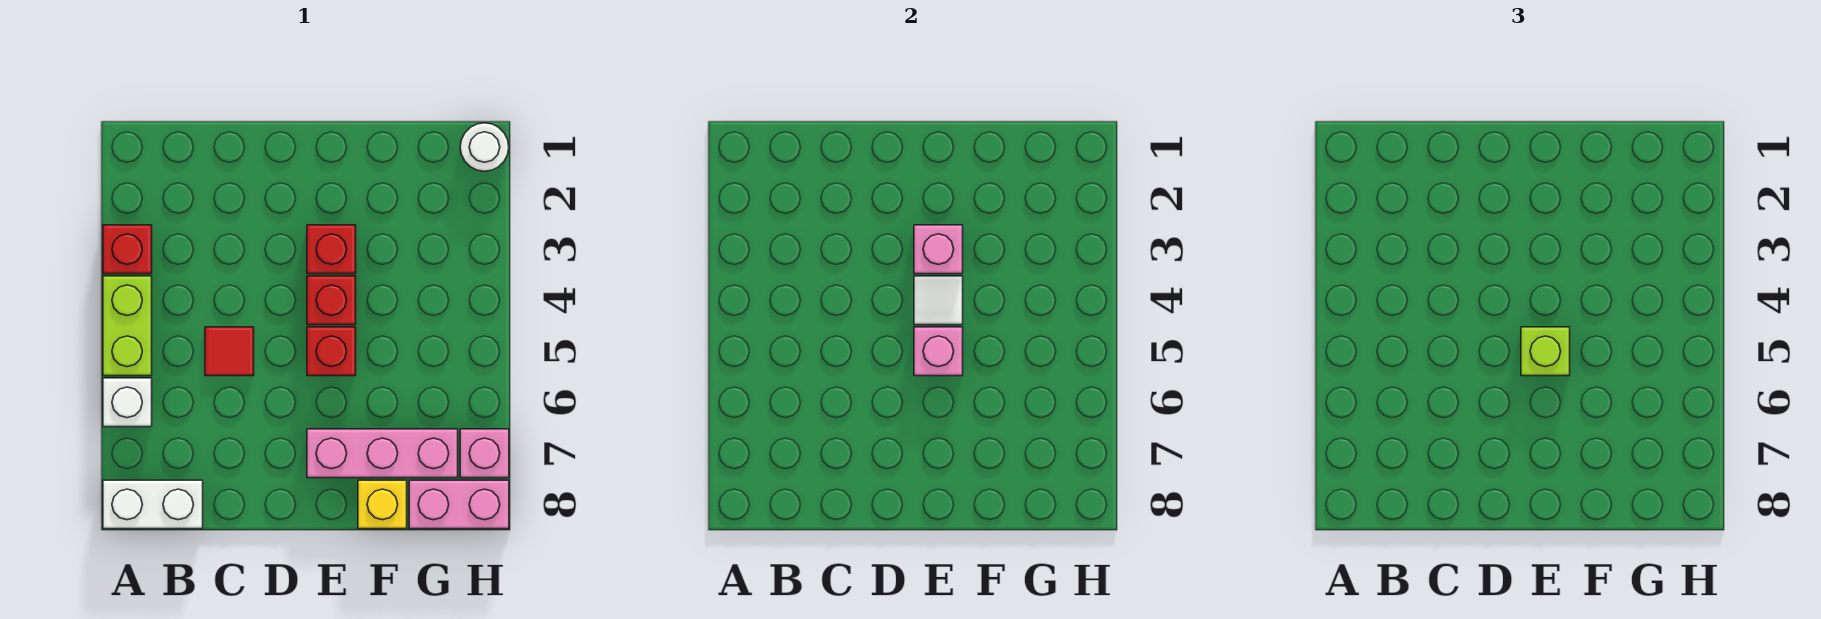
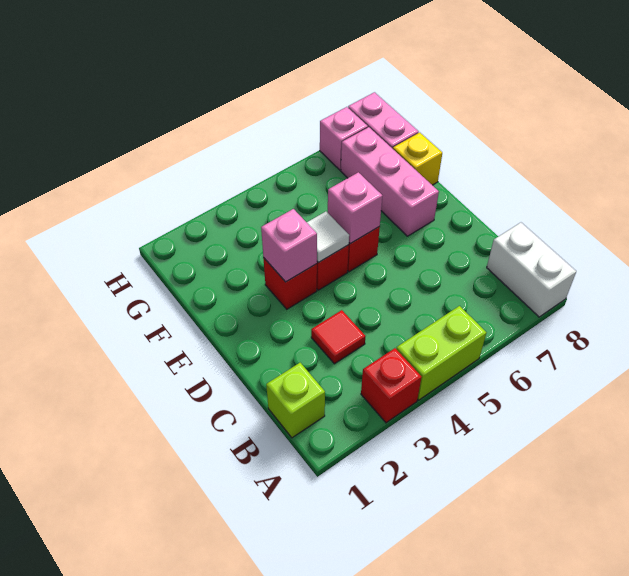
white 1x1 brick [103,378,152,427] -> none
red 1x1 tile [205,327,254,376] -> red 1x1 tile moved to [311,310,365,364]
lime 1x1 brick [1521,327,1570,376] -> lime 1x1 brick moved to [266,363,325,438]
white 1x1 round brick [460,123,509,171] -> none

